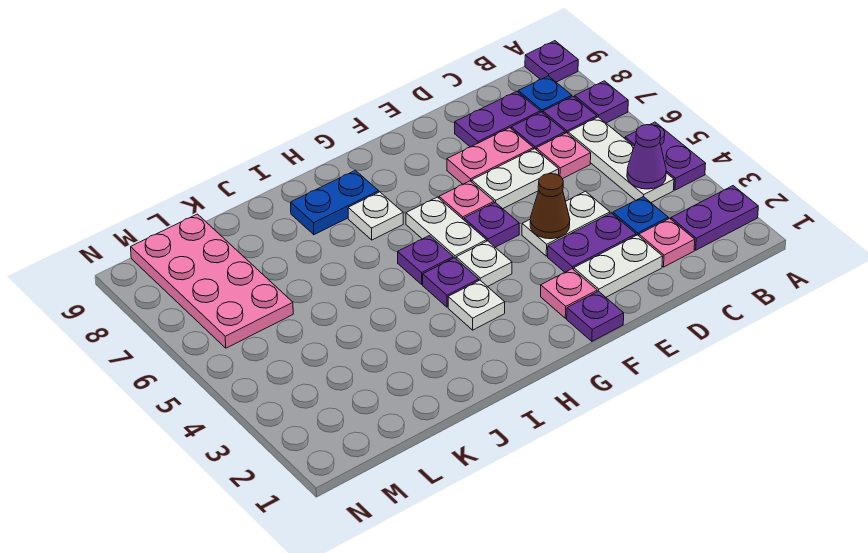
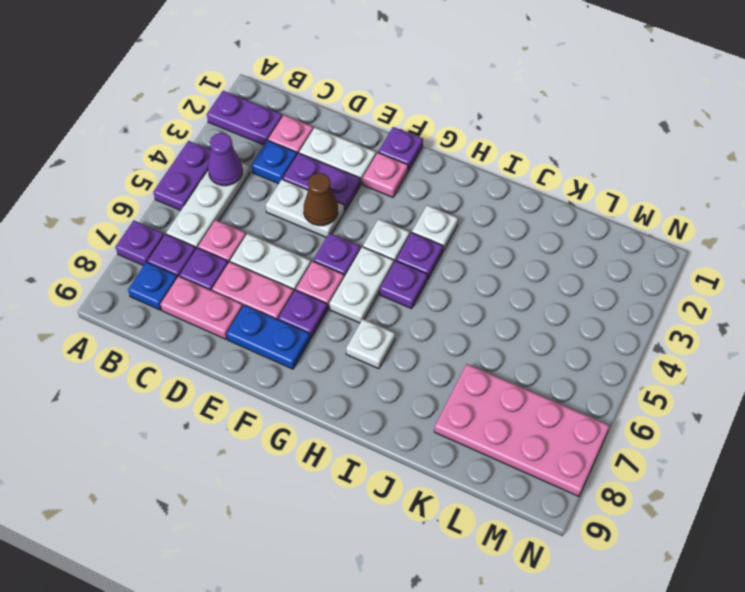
purple 1x1 plate [525,41,578,82] -> purple 1x1 plate moved to [278,290,327,339]
purple 1x2 plate [455,91,540,147] -> pink 1x2 plate [160,276,243,339]
blue 1x2 plate [291,170,379,235] -> blue 1x2 plate moved to [227,305,310,369]
pink 2x4 plate [131,214,293,348] -> pink 2x4 plate turned to [434,364,610,496]

